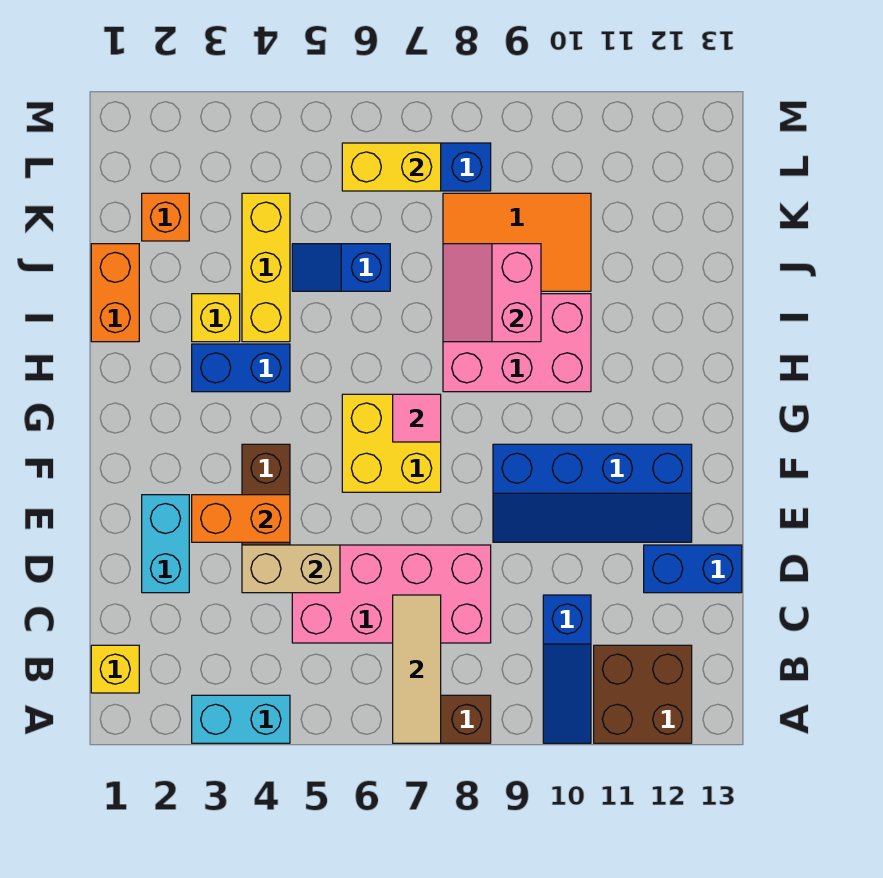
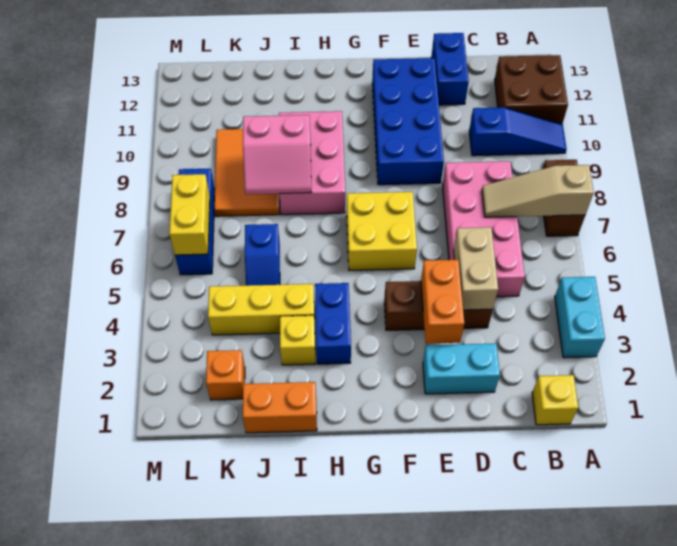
tan 1x3 tile [393,595,441,743] -> tan 1x3 slope [482,165,594,217]
blue 2x4 slope [493,444,692,542] -> blue 2x4 brick [372,58,444,185]
pink 1x1 tile [393,394,441,442] -> none

